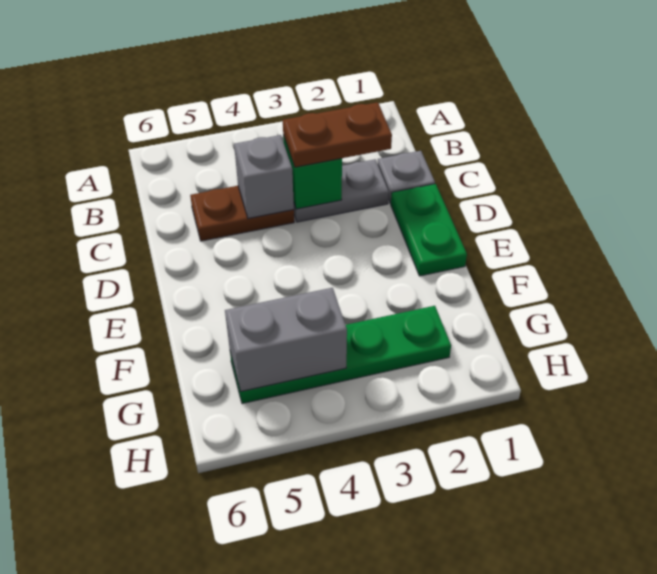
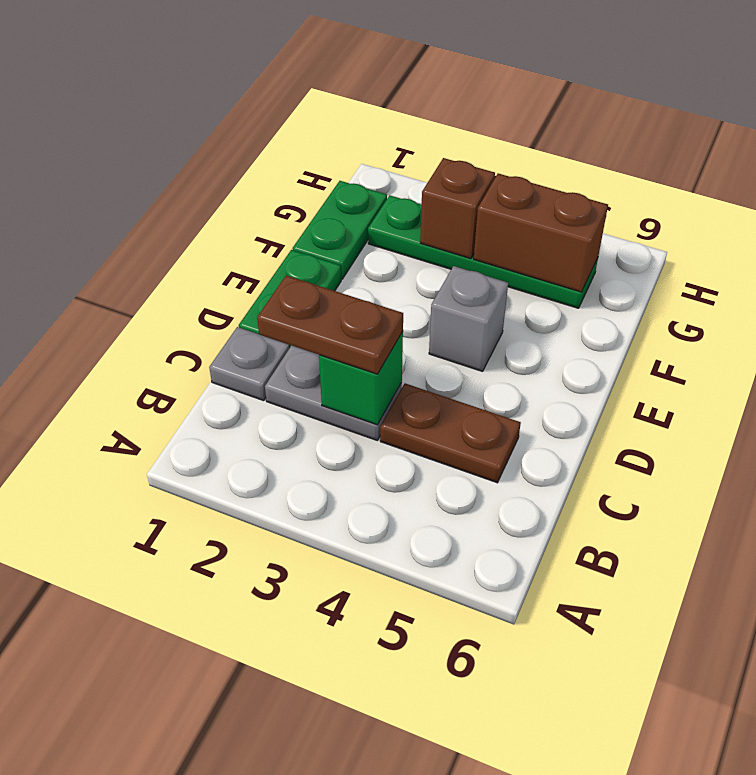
grey 1x1 brick [234,135,294,218] -> grey 1x1 brick moved to [429,266,508,371]
none -> green 1x2 plate [292,181,387,279]
none -> brown 1x1 brick [420,158,495,259]
grey 1x2 brick [225,288,347,391] -> brown 1x2 brick [474,173,608,292]

